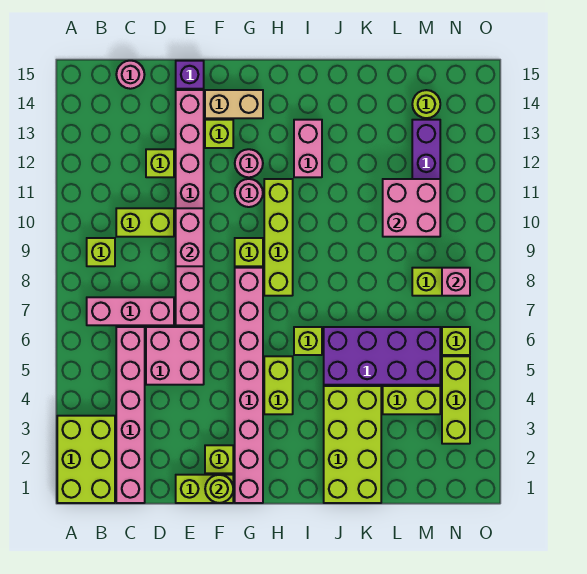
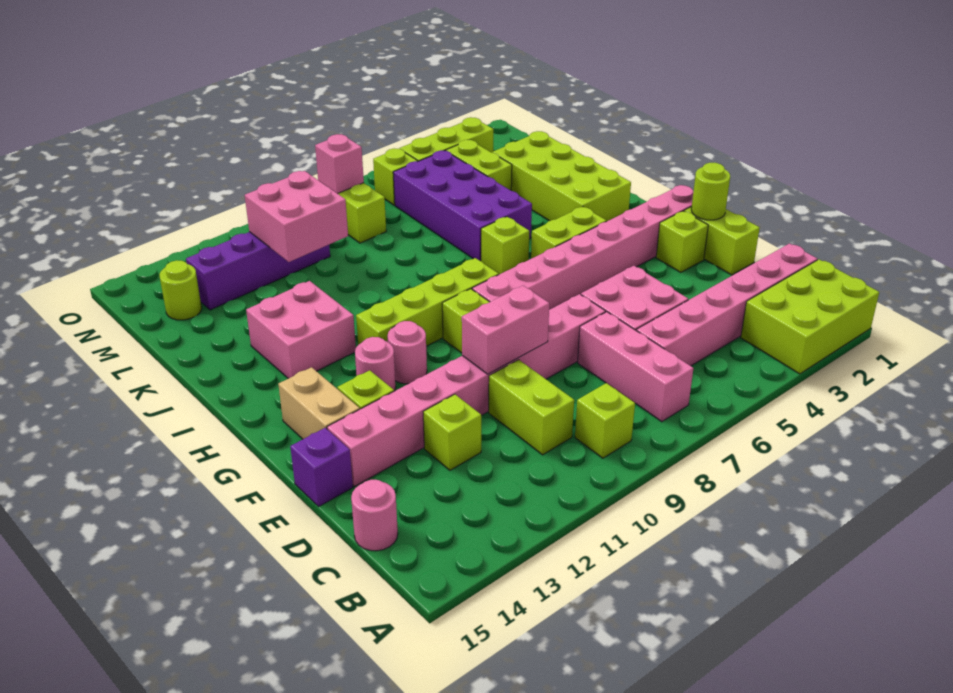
pink 1x2 brick [294,120,322,177] -> pink 2x2 brick [246,281,356,379]
lime 2x4 brick [324,386,381,503] -> lime 2x4 brick turned to [492,131,631,221]

